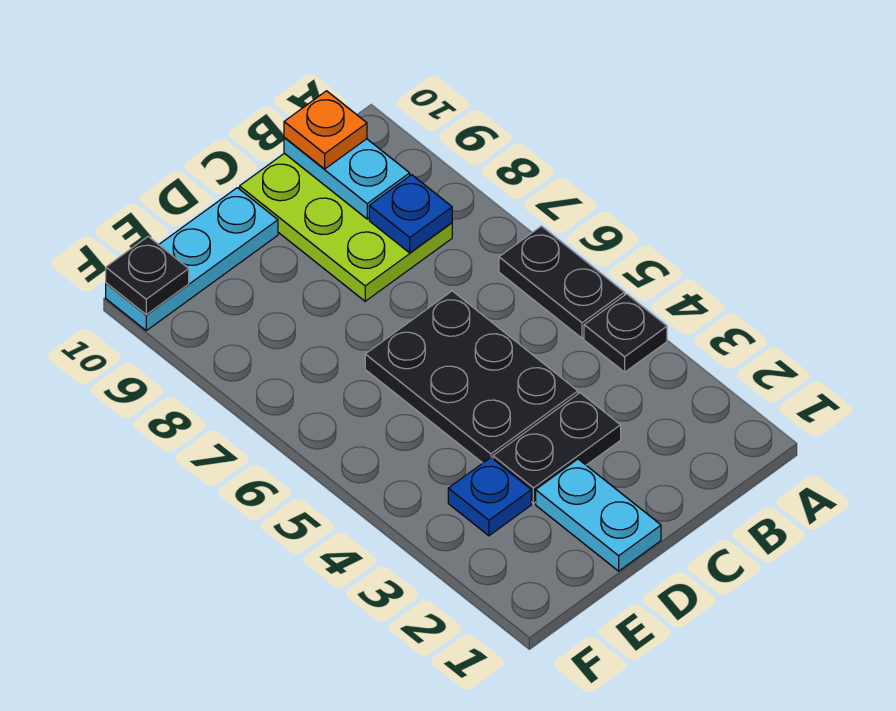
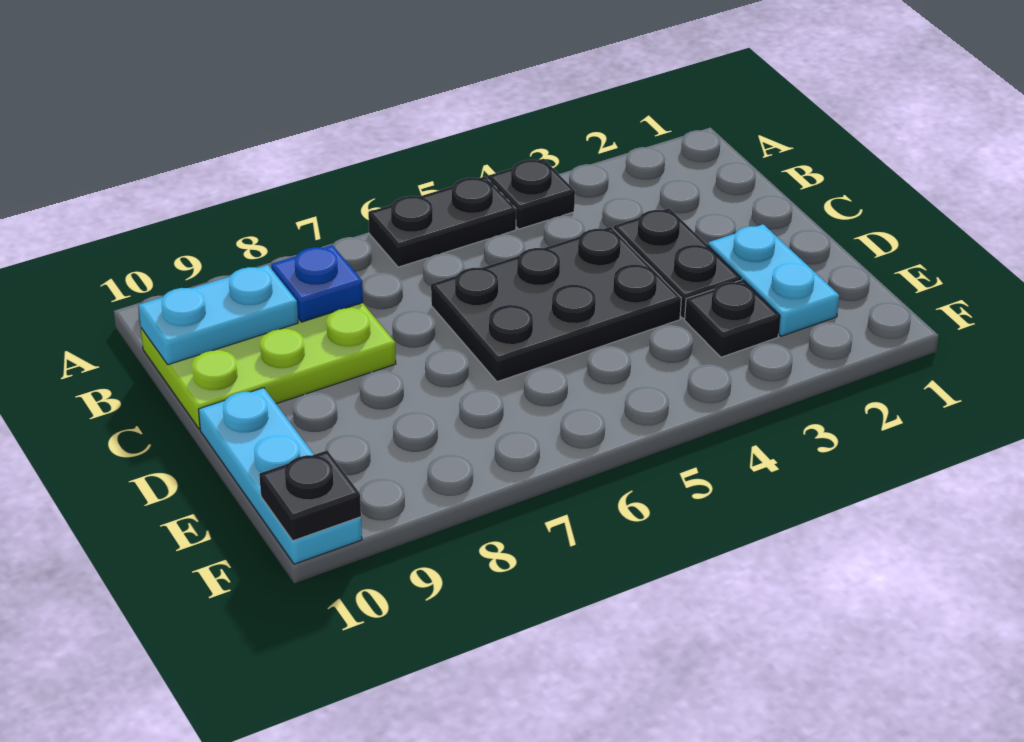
orange 1x1 plate [284,91,367,169] -> none
cyan 1x2 plate [536,459,661,571] -> cyan 1x2 plate turned to [708,224,839,336]
blue 1x1 plate [448,458,531,536] -> black 1x1 plate [685,280,780,357]

